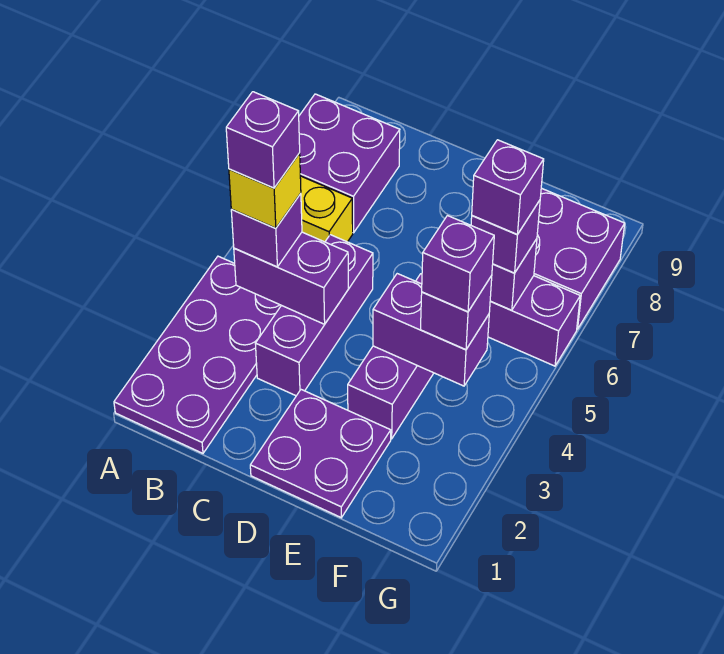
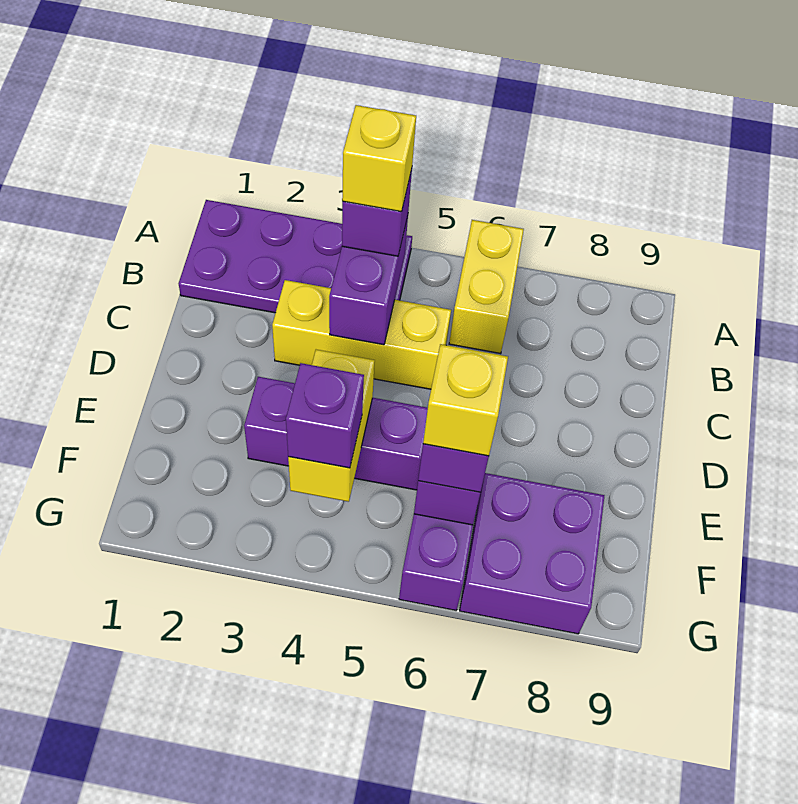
purple 2x2 brick [299,94,400,233] -> none
purple 1x1 brick [226,92,300,188] -> none
purple 1x3 brick [255,235,373,396] -> yellow 1x3 brick [272,280,451,389]
purple 2x2 plate [250,390,391,518] -> none
purple 1x2 brick [373,274,489,386] -> yellow 1x2 brick [288,350,375,502]
purple 1x1 brick [422,216,494,312] -> none
purple 1x1 brick [472,140,544,234] -> yellow 1x1 brick [423,344,508,456]

